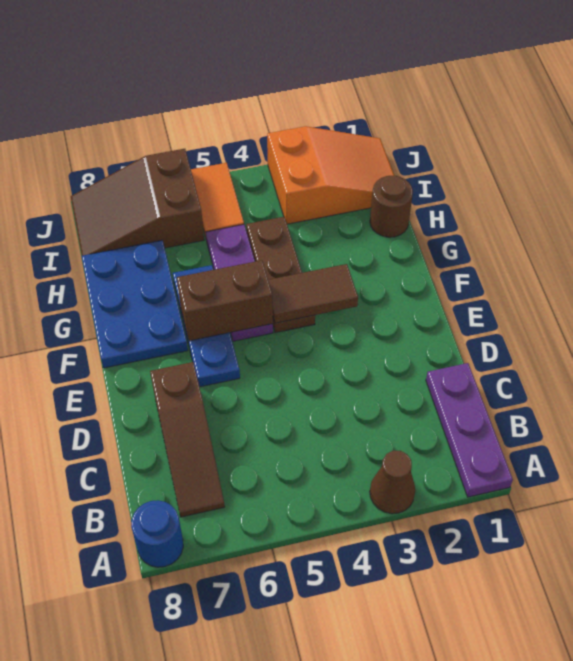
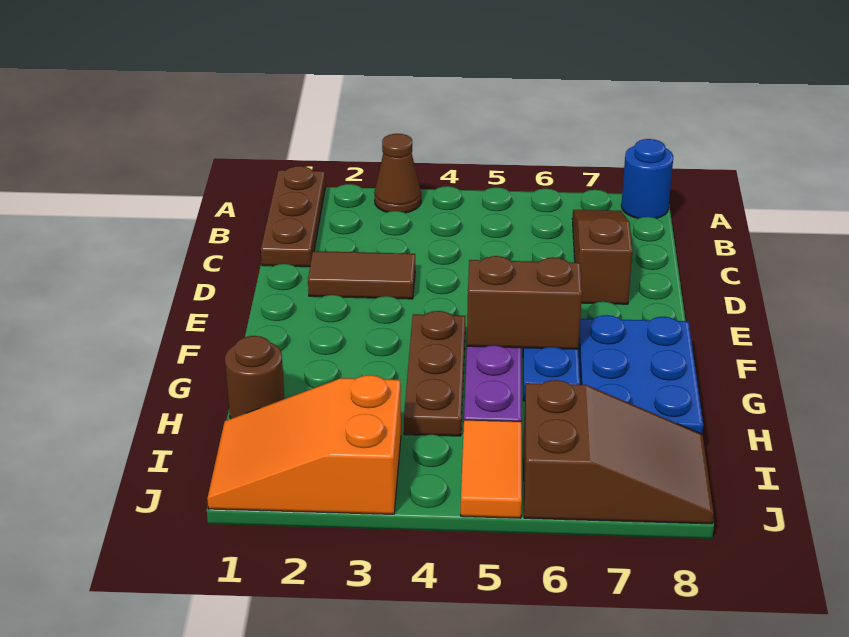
purple 1x3 plate [426,363,513,497] -> brown 1x3 plate [261,166,325,267]
brown 1x2 tile [268,264,358,323] -> brown 1x2 tile moved to [308,251,415,299]

